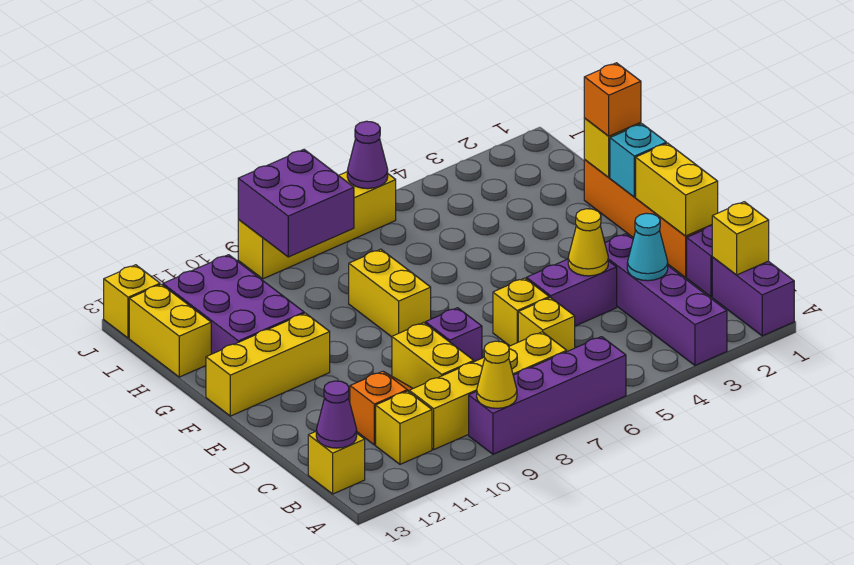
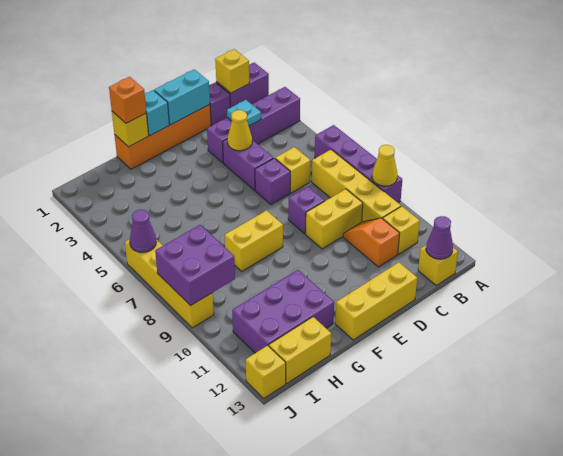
cyan 1x1 cone [627,213,668,281] -> cyan 1x1 plate [227,100,261,126]
yellow 1x2 brick [636,143,718,236] -> cyan 1x2 brick [154,69,210,125]
yellow 1x1 brick [493,278,549,346] -> purple 1x1 brick [255,158,290,205]
yellow 1x3 brick [206,313,330,416] -> yellow 1x3 brick turned to [335,262,417,340]

